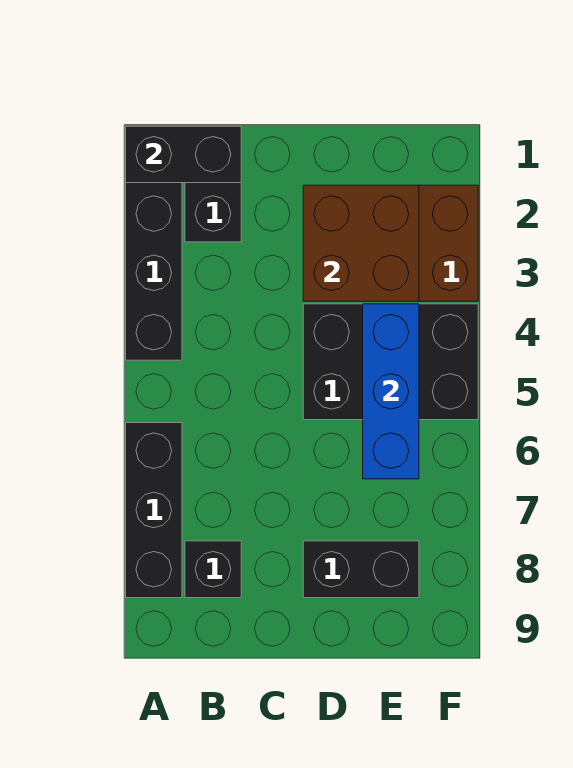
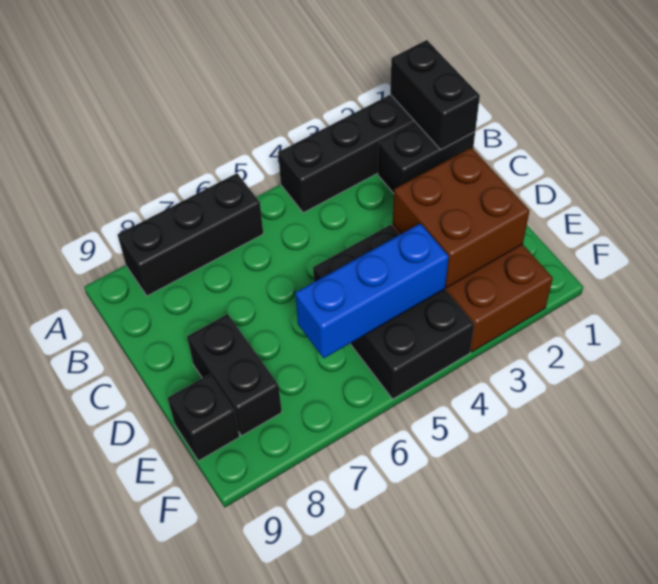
black 1x1 brick [185,541,241,598] -> black 1x1 brick moved to [168,374,239,461]

